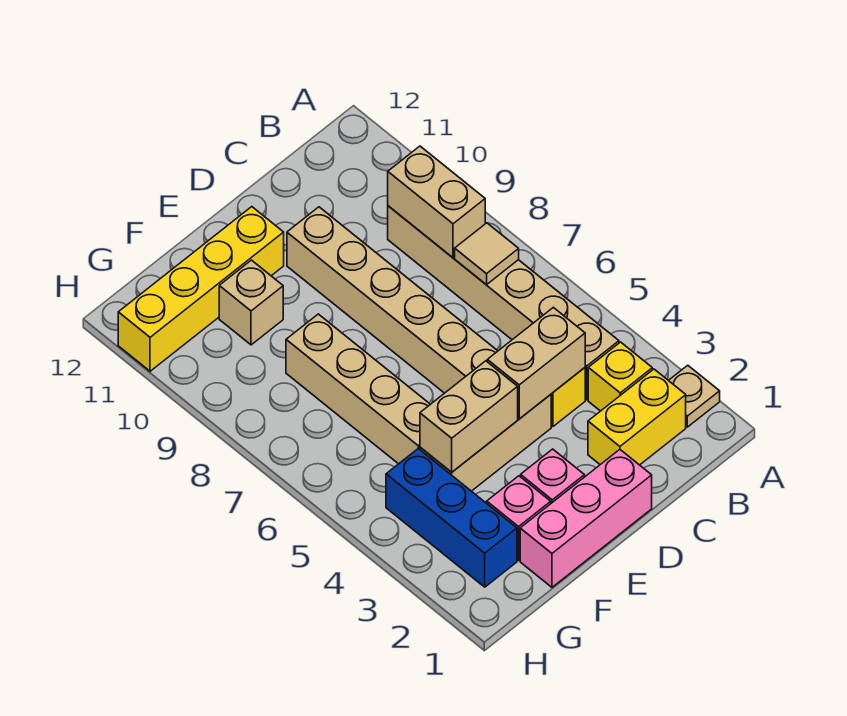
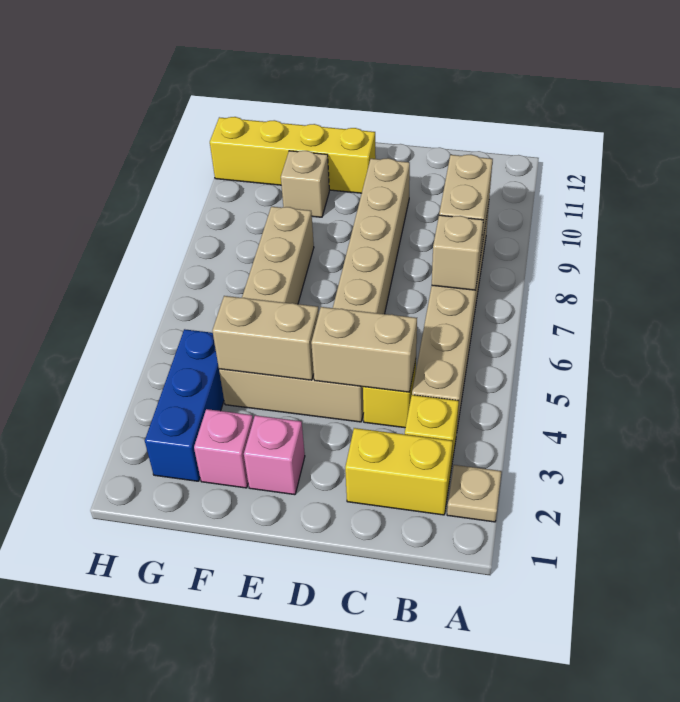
tan 1x1 tile [455,223,519,285] -> tan 1x1 brick [432,215,483,290]
pink 1x3 brick [520,450,652,587] -> none

